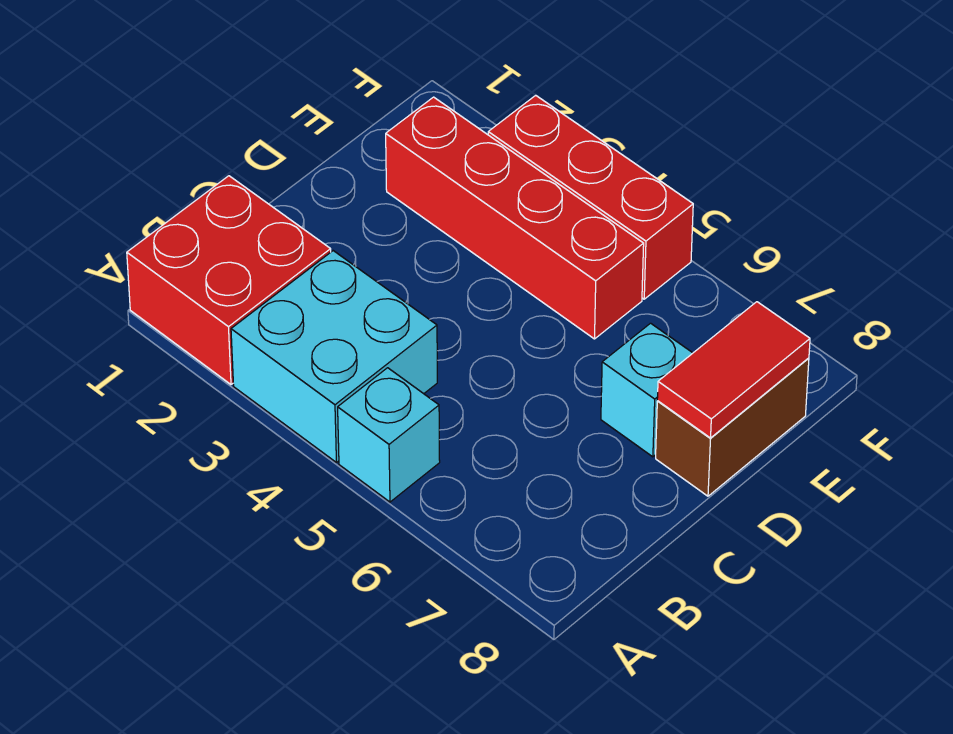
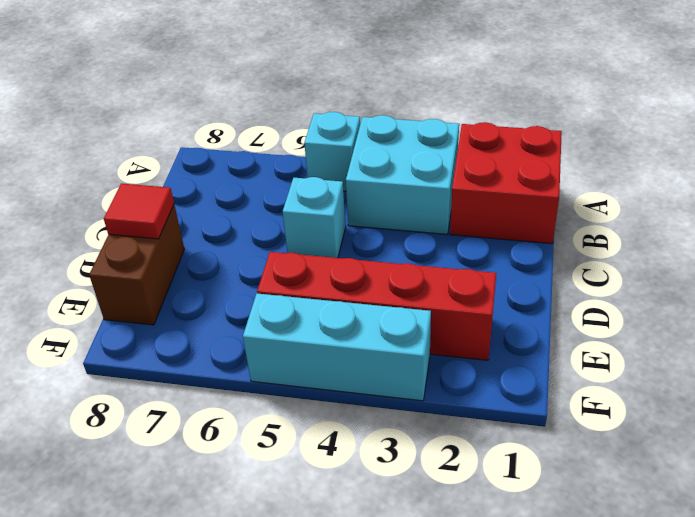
cyan 1x1 brick [601,323,692,457] -> cyan 1x1 brick moved to [283,177,346,258]
red 1x2 tile [657,302,810,438] -> red 1x1 tile [104,183,174,239]
red 1x3 brick [488,95,693,299] -> cyan 1x3 brick [243,294,431,401]

